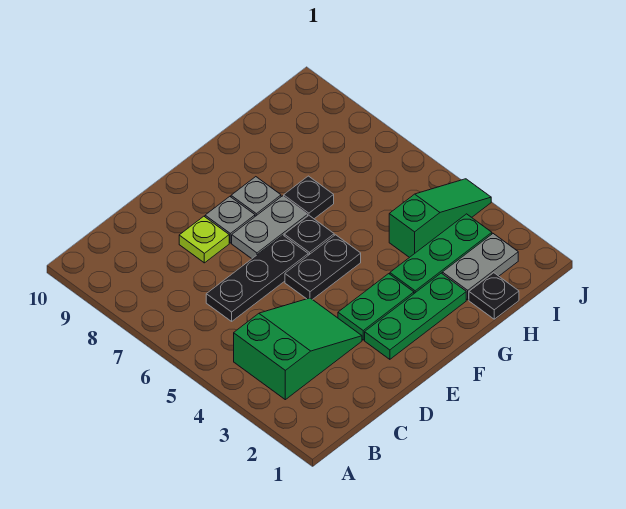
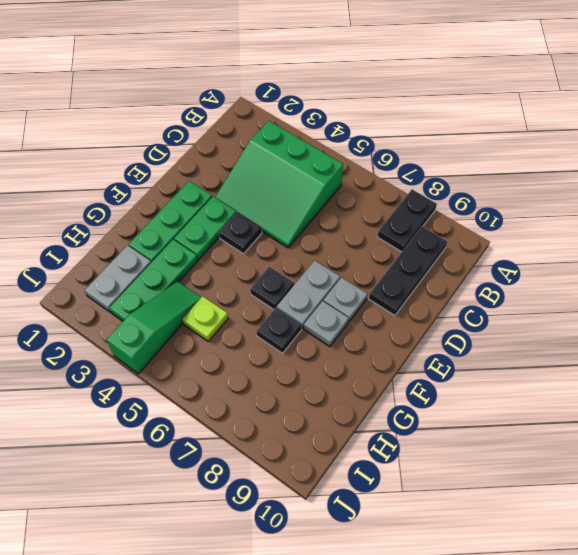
green 2x3 slope [234,298,362,400] -> green 3x3 slope [215,121,343,248]
black 1x3 plate [206,235,308,321] -> black 1x3 plate moved to [369,226,448,315]
lime 1x1 plate [179,216,229,263] -> lime 1x1 plate moved to [182,296,228,341]
black 1x2 plate [285,235,361,300] -> black 1x2 plate moved to [377,189,437,252]
black 1x1 plate [469,273,519,319] -> black 1x1 plate moved to [219,212,262,254]
green 1x3 slope [389,179,491,258] -> green 1x3 slope turned to [107,281,201,374]

